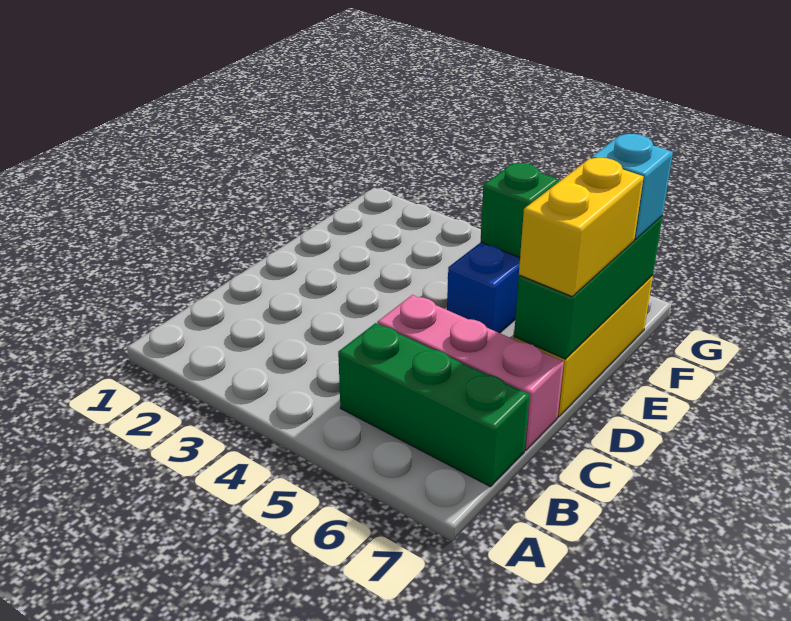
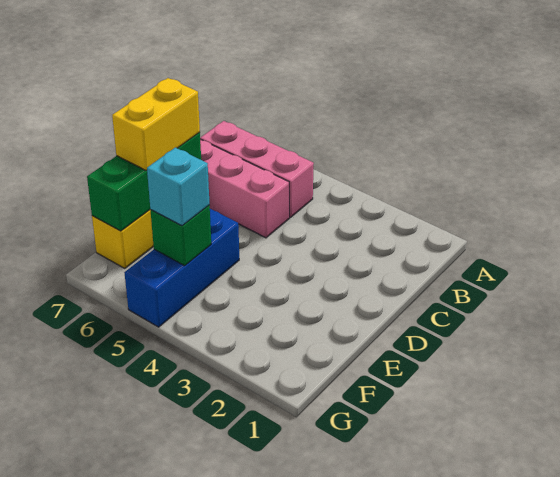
green 1x3 brick [338,323,530,487] -> pink 1x3 brick [200,121,314,217]
cyan 1x1 brick [591,134,673,240] -> cyan 1x1 brick moved to [147,148,210,226]

